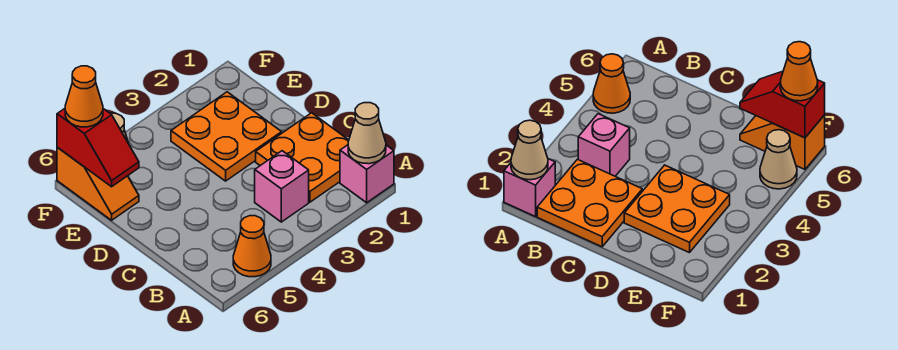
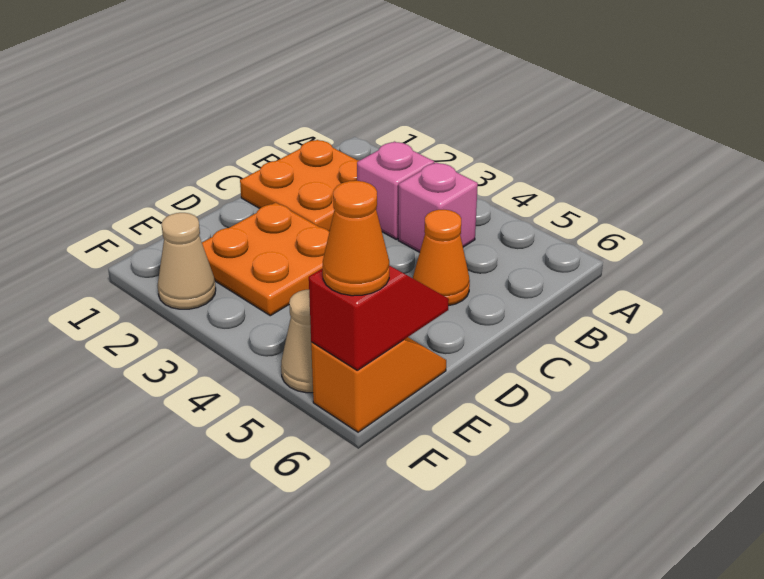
pink 1x1 brick [340,145,394,203] -> pink 1x1 brick moved to [398,162,478,252]
tan 1x1 cone [348,103,386,164] -> tan 1x1 cone moved to [157,213,216,309]
orange 1x1 cone [233,216,271,277] -> orange 1x1 cone moved to [413,210,470,306]

